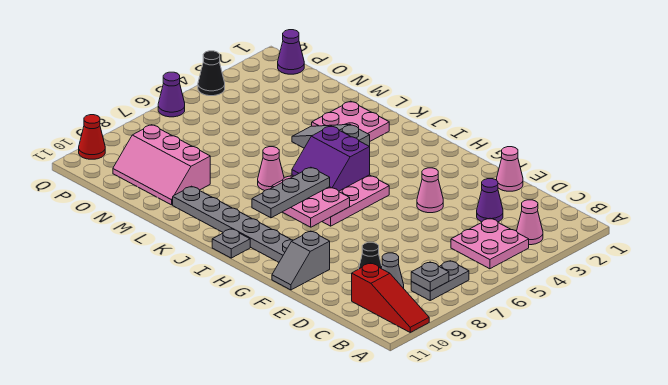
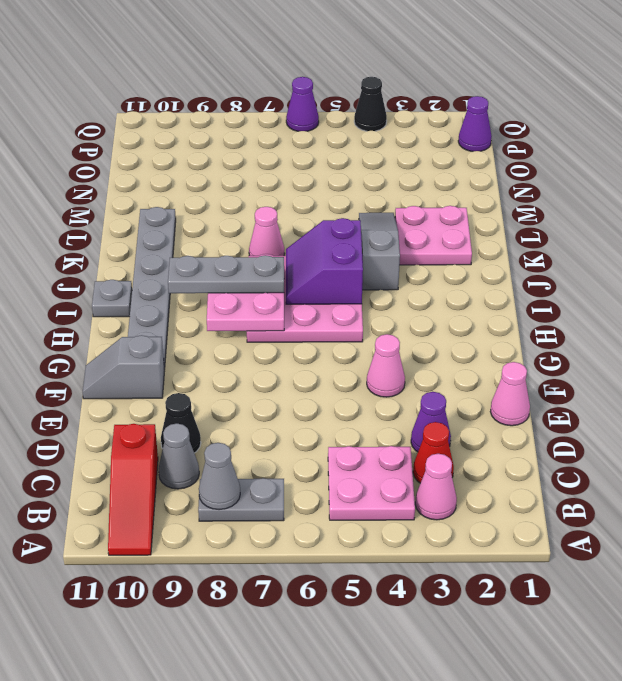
grey 1x1 plate [411,262,449,291] -> grey 1x1 cone [199,443,240,510]
pink 2x3 slope [113,125,210,205] -> none
red 1x1 cone [79,115,105,159] -> red 1x1 cone moved to [413,422,454,483]

